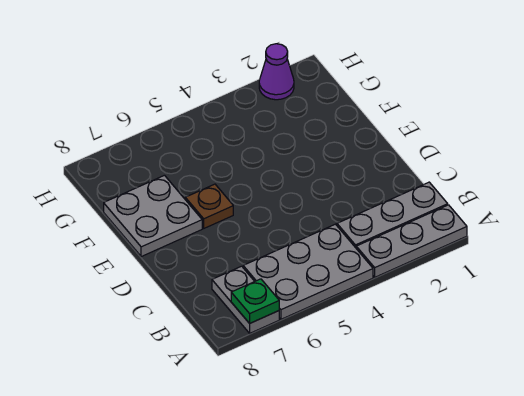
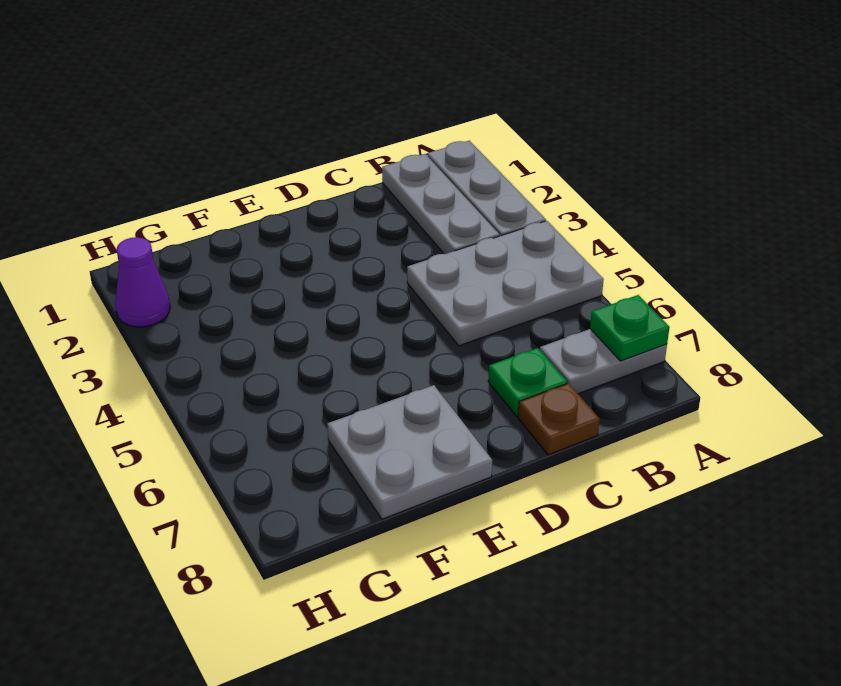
grey 2x3 plate [243,224,373,319] -> grey 2x3 plate turned to [407,221,604,346]
none -> green 1x1 plate [488,348,567,416]
brown 1x1 plate [185,184,233,228] -> brown 1x1 plate moved to [518,383,600,455]

